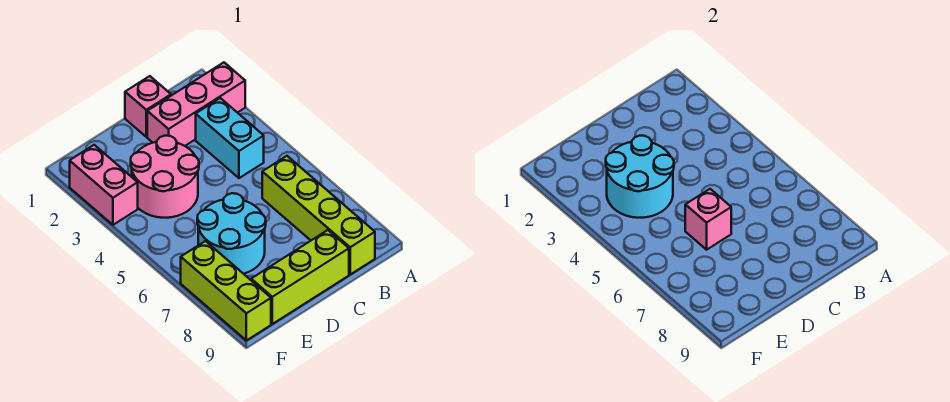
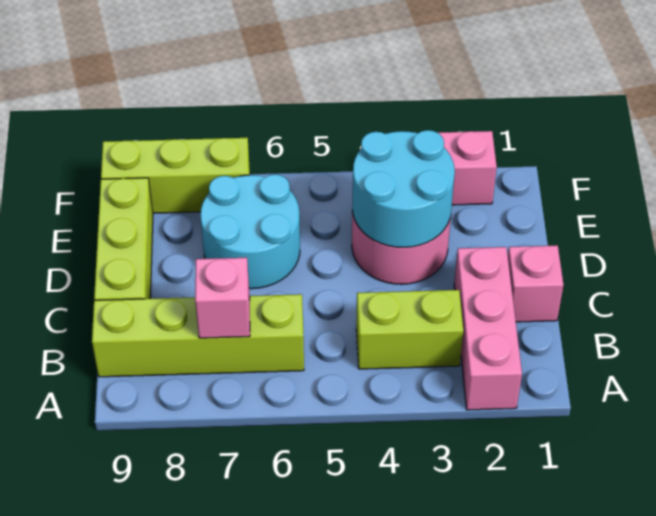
cyan 1x2 brick [196,98,264,178] -> lime 1x2 brick [356,290,463,369]
pink 1x1 brick [685,189,731,250] -> pink 1x1 brick moved to [195,258,250,338]

